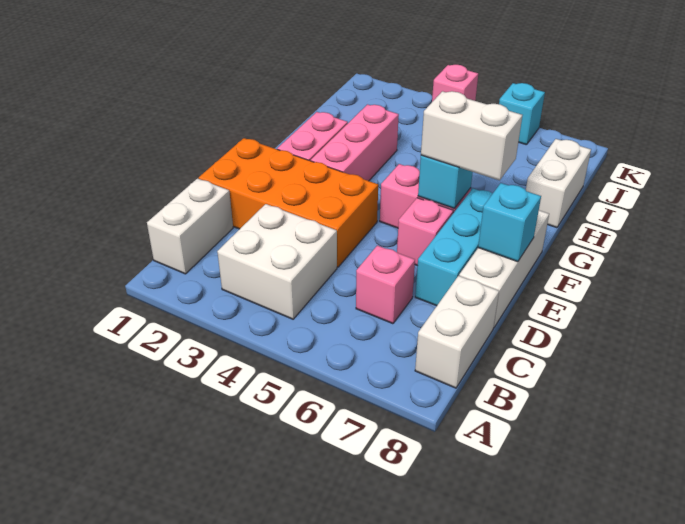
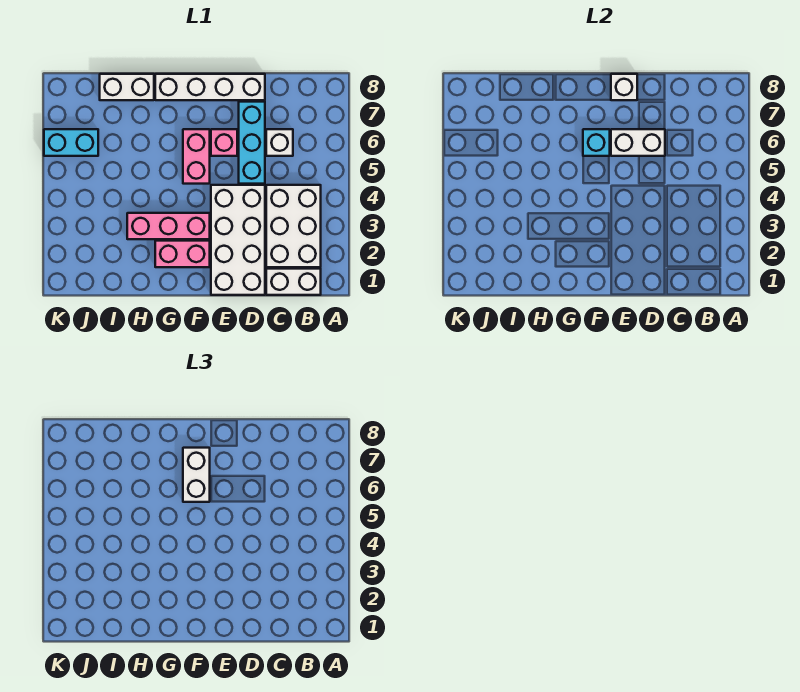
white 2x2 brick [217,204,337,319] -> white 2x3 brick [266,185,321,267]
white 1x2 brick [415,276,499,388] -> white 1x2 brick moved to [611,129,665,156]
pink 1x1 brick [356,245,415,324] -> white 1x1 brick [266,129,293,156]
orange 2x4 brick [199,138,378,267] -> white 2x4 brick [211,185,265,295]
cyan 1x3 brick [415,189,493,306] -> cyan 1x3 brick turned to [239,102,265,184]
white 1x3 brick [459,210,549,328] -> white 1x4 brick [155,74,265,100]
cyan 1x1 brick [478,183,541,262] -> white 1x1 brick [611,74,637,100]
pink 1x1 brick [432,65,478,102] -> none
cyan 1x1 brick [499,83,545,145] -> cyan 1x2 brick [44,129,98,156]

